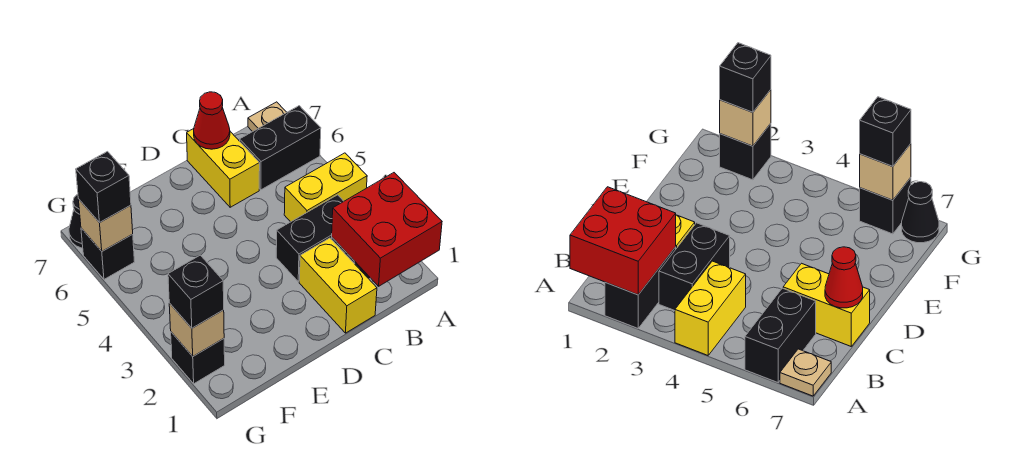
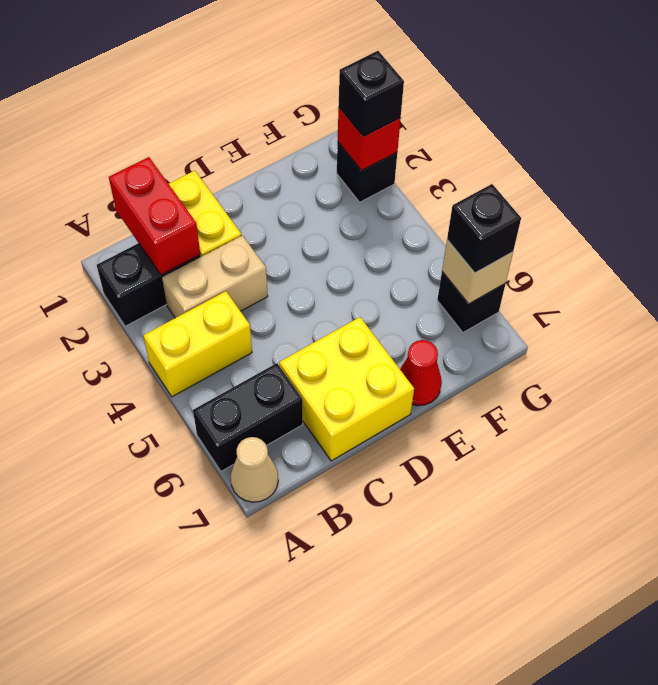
red 2x2 brick [332,173,442,286] -> red 1x2 brick [109,157,200,275]
tan 1x1 plate [248,102,287,132] -> tan 1x1 cone [231,437,278,502]
black 1x2 brick [276,195,344,282] -> tan 1x2 brick [162,235,268,318]
yellow 1x2 brick [187,129,260,207] -> yellow 2x2 brick [279,317,414,461]
red 1x1 cone [194,92,230,149] -> red 1x1 cone moved to [400,340,442,406]
tan 1x1 brick [169,303,224,356] -> red 1x1 brick [338,108,401,171]
black 1x1 cone [69,194,83,248] -> none

